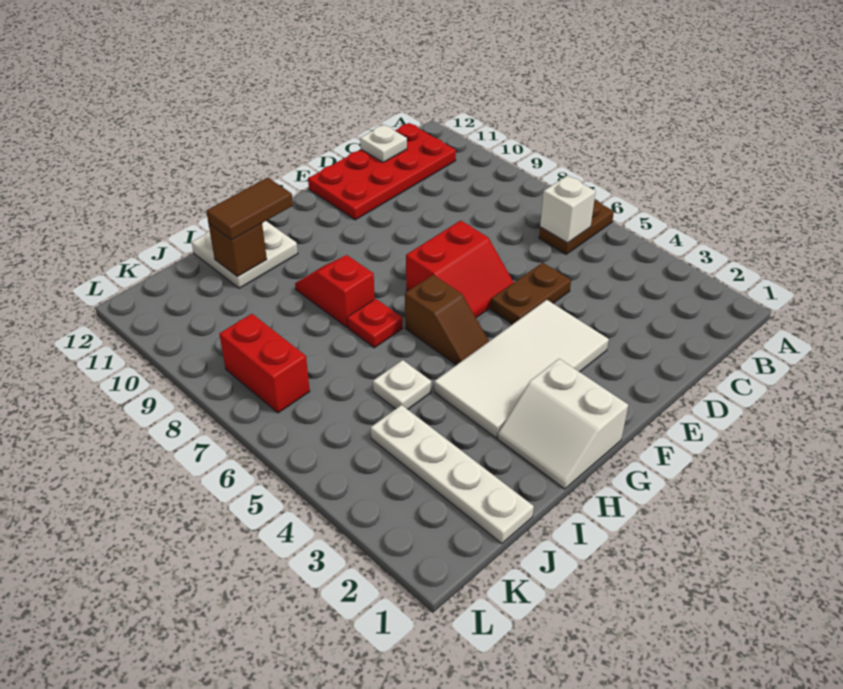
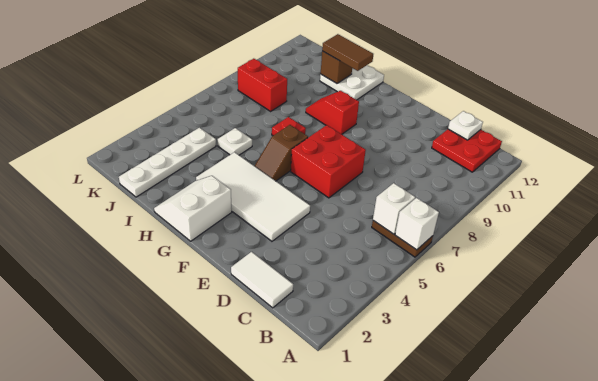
none -> white 1x1 brick [395,198,439,250]
red 2x4 plate [308,123,456,220] -> red 2x2 plate [432,129,502,172]
none -> white 1x2 tile [231,252,293,308]
brown 1x2 plate [490,263,571,324] -> none
red 2x2 slope [406,220,514,318] -> red 2x2 brick [291,125,366,198]
red 1x2 slope [295,255,375,327] -> red 1x2 slope turned to [306,91,359,134]
red 1x2 brick [219,314,310,413] -> red 1x2 brick turned to [238,59,287,111]

